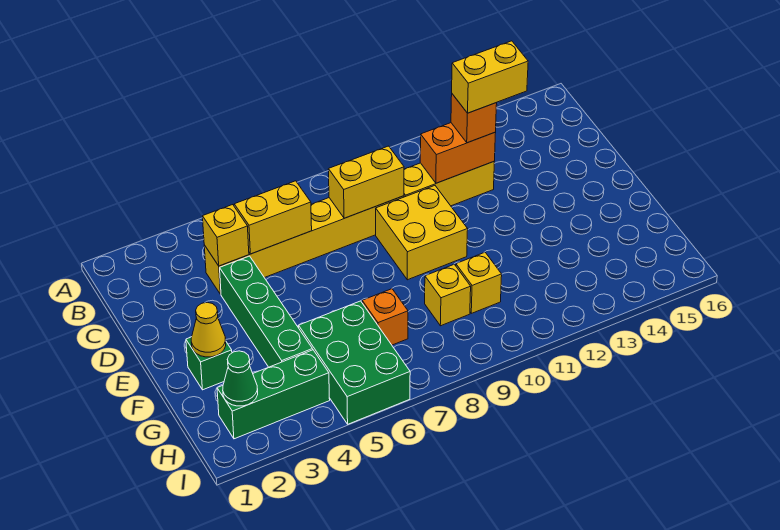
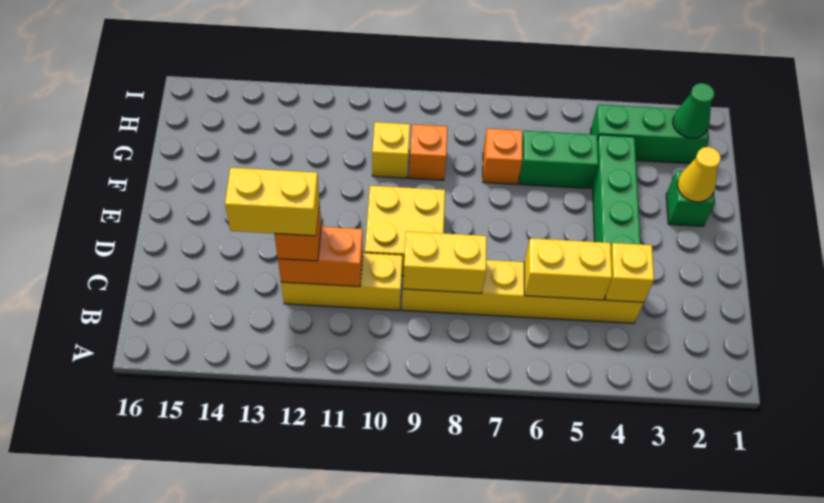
green 2x3 brick [299,301,410,424] -> green 1x2 brick [519,131,598,189]
yellow 1x1 brick [425,264,471,326] -> orange 1x1 brick [409,124,448,180]

